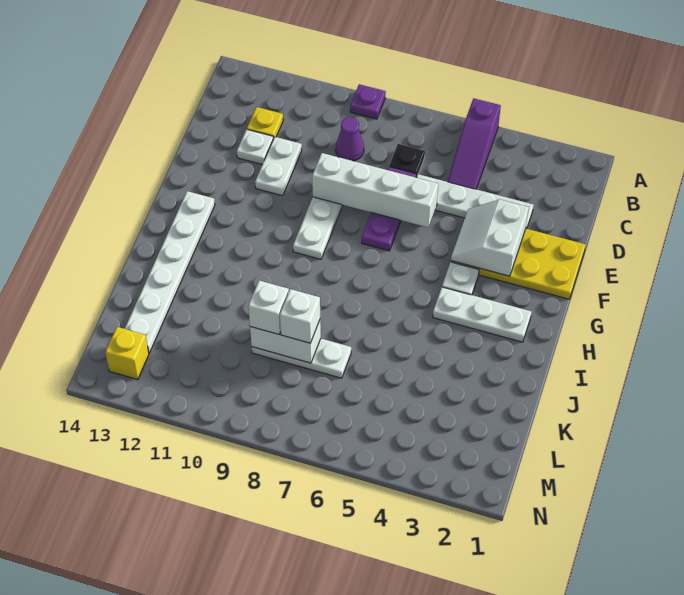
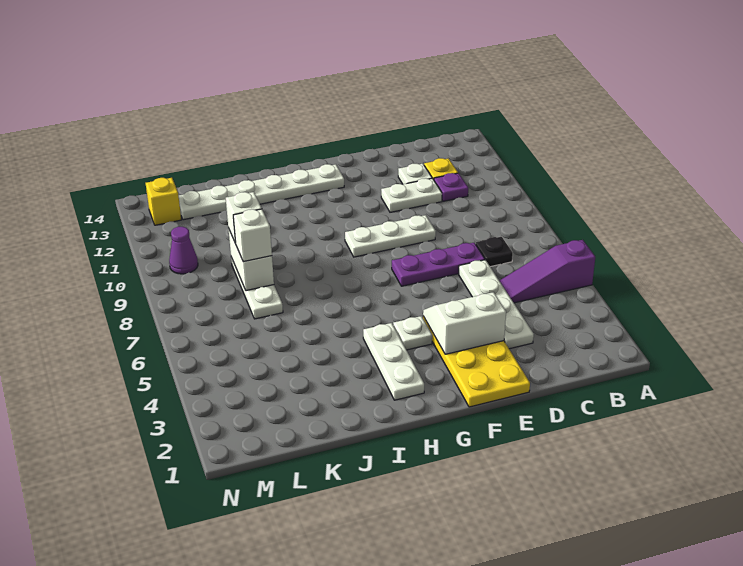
purple 1x1 plate [350,84,386,119] -> purple 1x1 plate moved to [434,173,468,201]
purple 1x1 cone [336,117,364,161] -> purple 1x1 cone moved to [169,227,198,274]
white 1x4 brick [312,153,438,227] -> none

